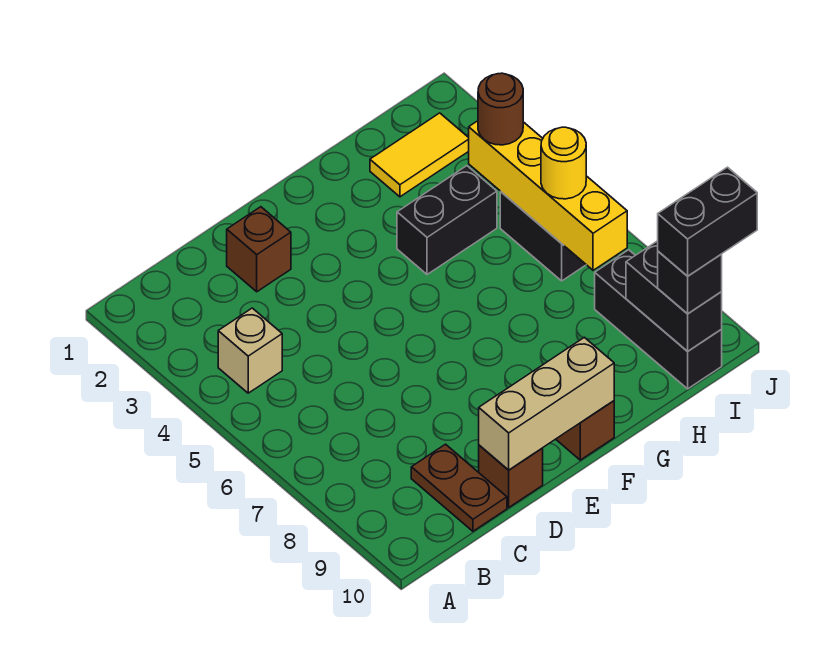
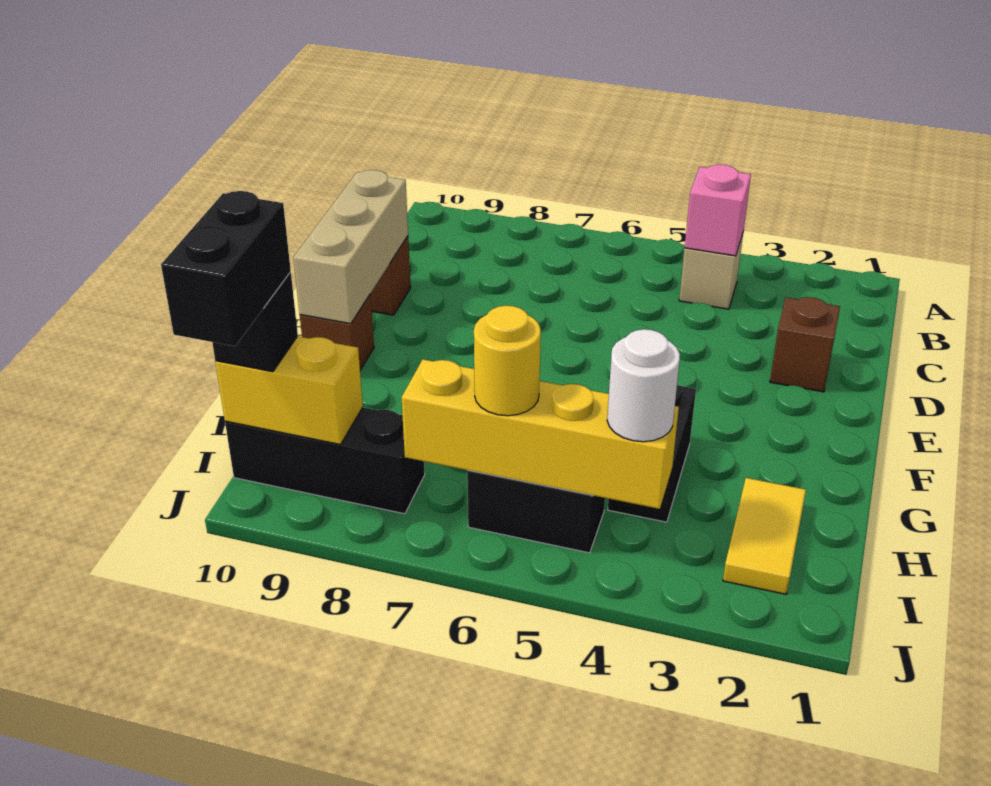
none -> pink 1x1 brick [685,165,751,256]
brown 1x2 plate [411,444,507,531] -> none
brown 1x1 round brick [478,73,523,145] -> white 1x1 round brick [607,329,680,442]
black 1x2 brick [626,241,722,351] -> yellow 1x2 brick [215,336,363,444]

